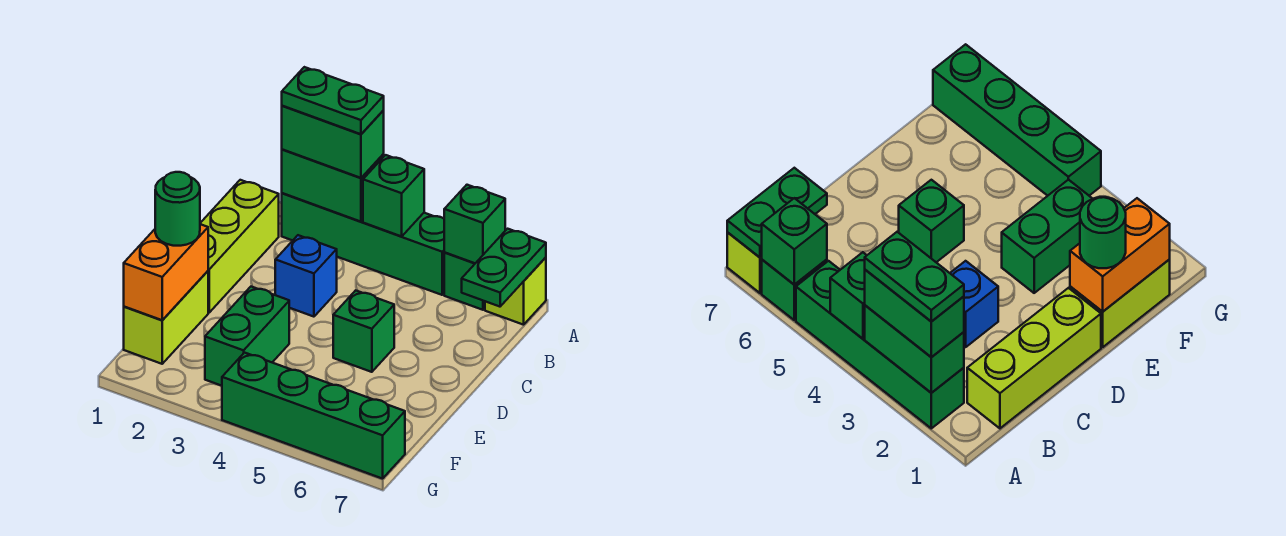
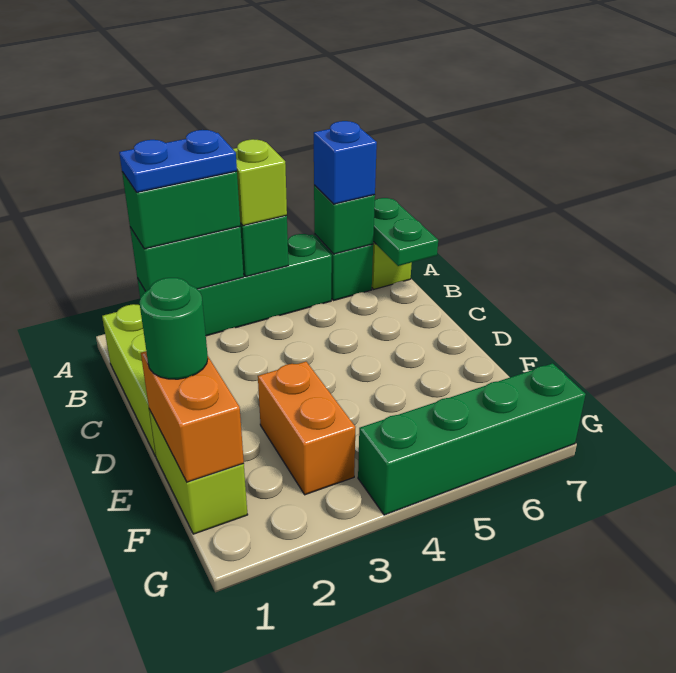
green 1x2 plate [282,67,384,134] -> blue 1x2 plate [119,130,237,192]
none -> lime 1x1 brick [233,139,287,226]
blue 1x1 brick [275,235,337,317] -> blue 1x1 brick moved to [314,121,377,204]
green 1x1 brick [333,290,394,372] -> none
green 1x2 brick [205,287,289,386] -> orange 1x2 brick [258,362,355,495]

